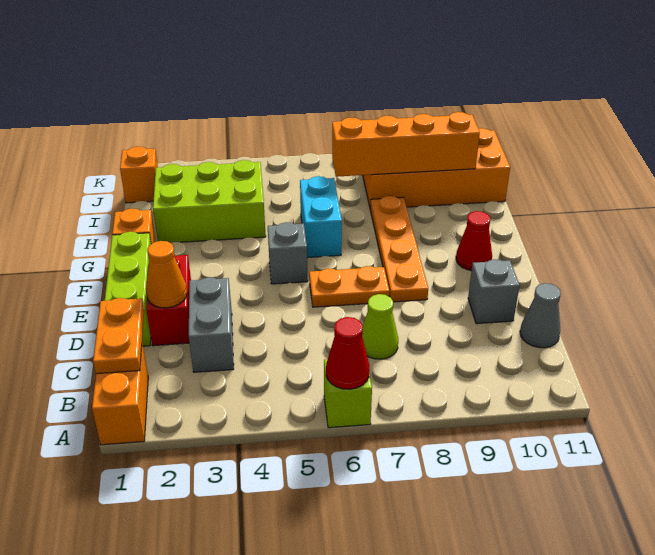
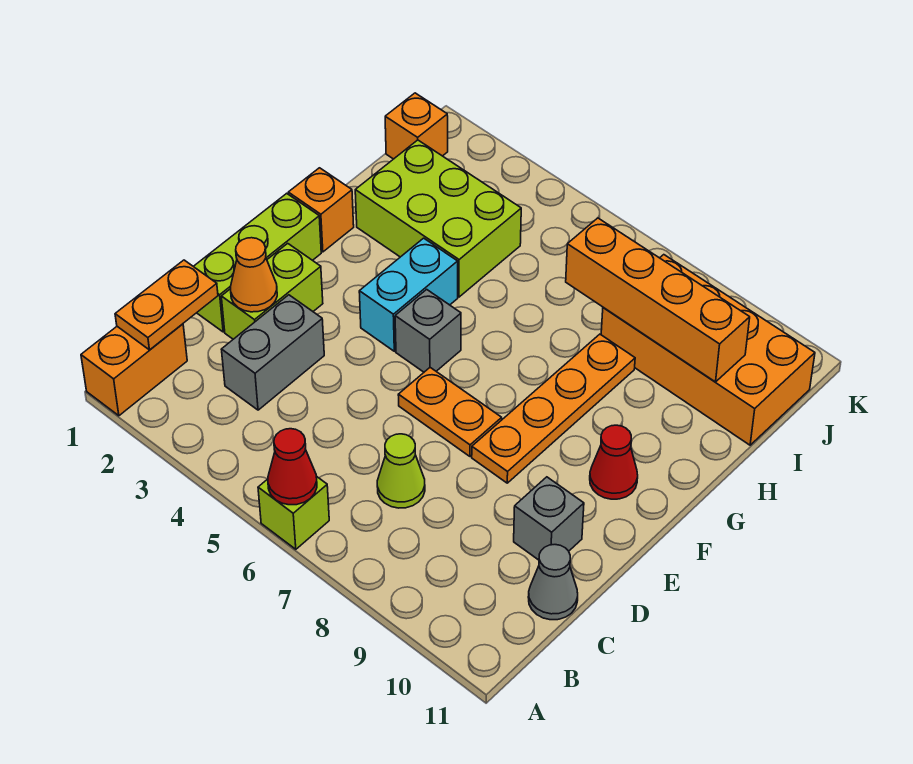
red 1x2 brick [146,255,191,346] -> lime 1x2 brick [221,243,323,339]
cyan 1x2 brick [300,176,342,258] -> cyan 1x2 brick moved to [359,238,458,351]

